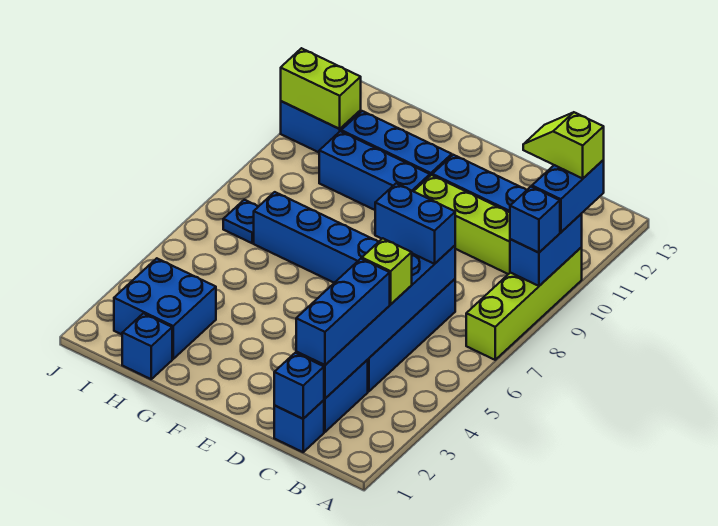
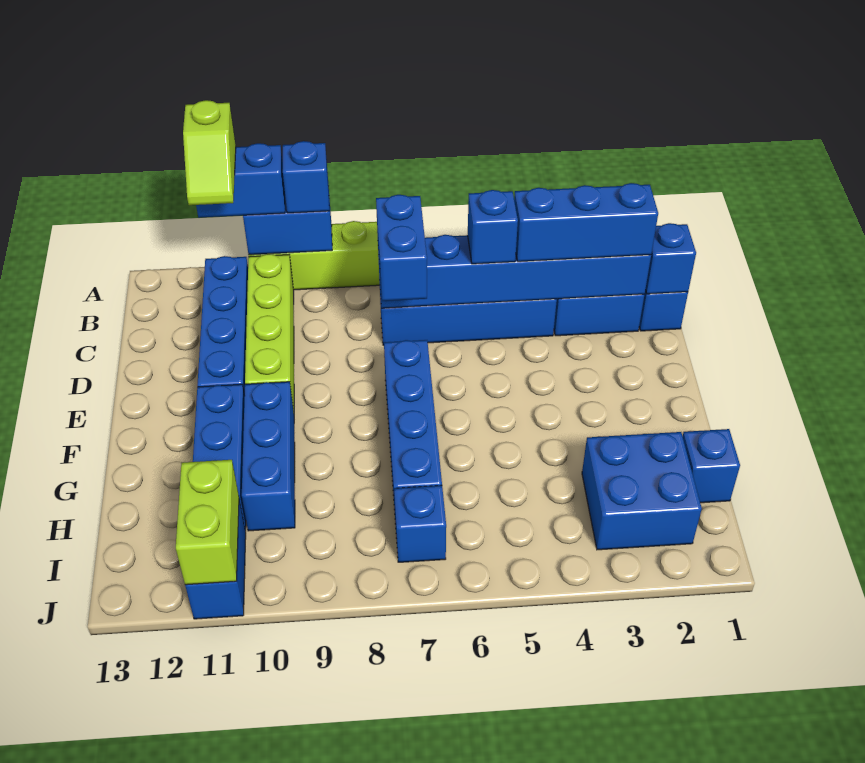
lime 1x1 brick [362,238,412,304] -> blue 1x1 brick [468,190,518,264]
blue 1x1 plate [223,200,259,243] -> blue 1x1 brick [394,485,446,562]

